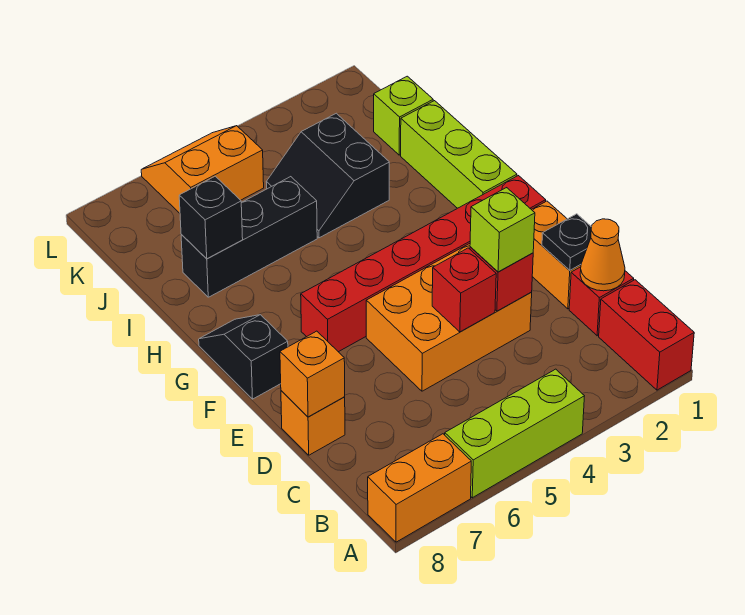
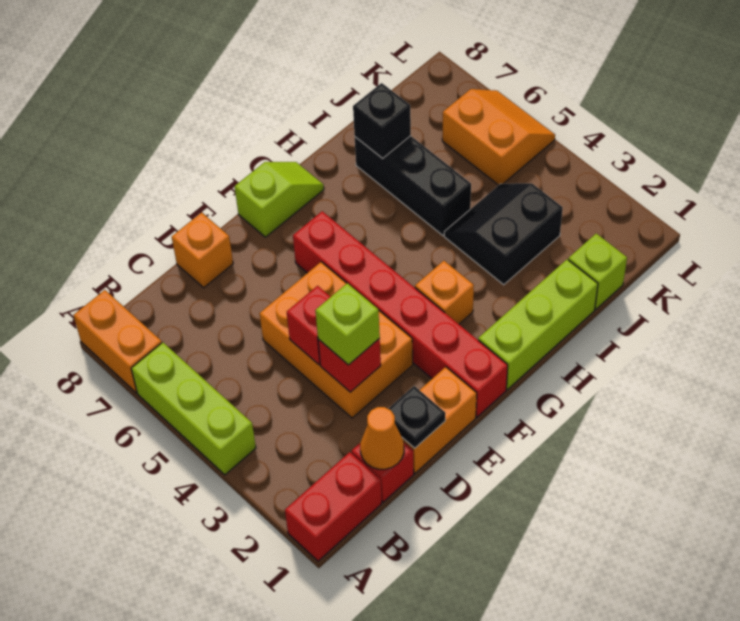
orange 1x1 brick [280,331,345,417] -> orange 1x1 brick moved to [415,261,474,324]
black 1x2 slope [199,315,288,399] -> lime 1x2 slope [235,162,324,237]

